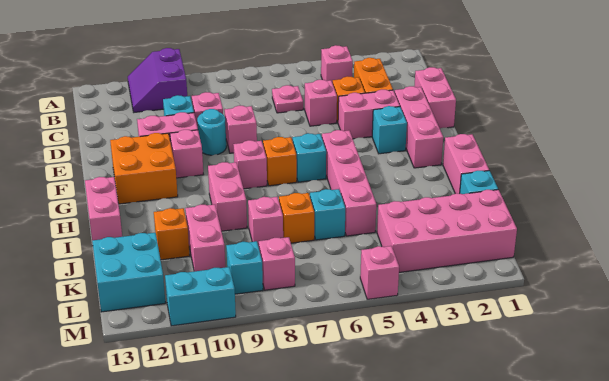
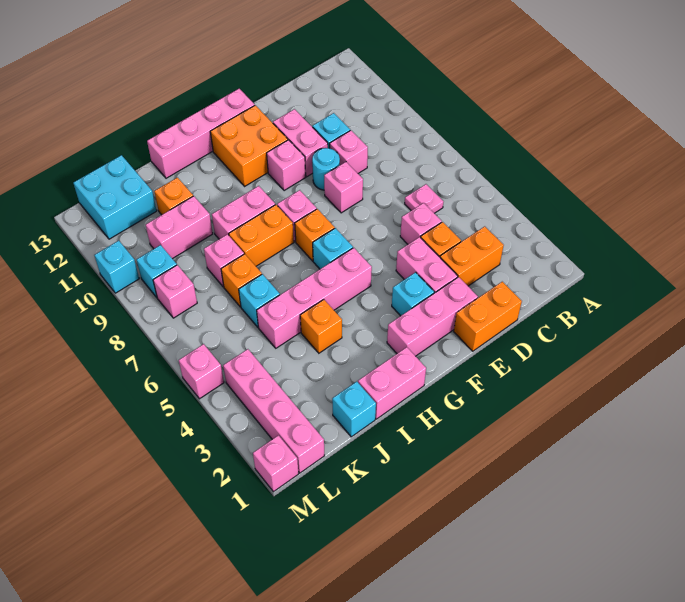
purple 2x2 slope [128,48,187,112] -> none
pink 1x1 brick [321,45,353,83] -> pink 1x1 brick moved to [253,435,299,492]
pink 1x2 brick [414,67,456,128] -> orange 1x2 brick [454,282,522,351]
none -> orange 1x2 brick [229,205,294,266]
pink 1x2 brick [85,177,122,240] -> pink 1x4 brick [147,89,255,178]
none -> orange 1x1 brick [300,300,342,353]
pink 2x4 brick [377,190,517,272] -> pink 1x4 brick [223,349,325,473]
cyan 1x2 brick [165,267,236,326] -> cyan 1x1 brick [95,241,139,293]

